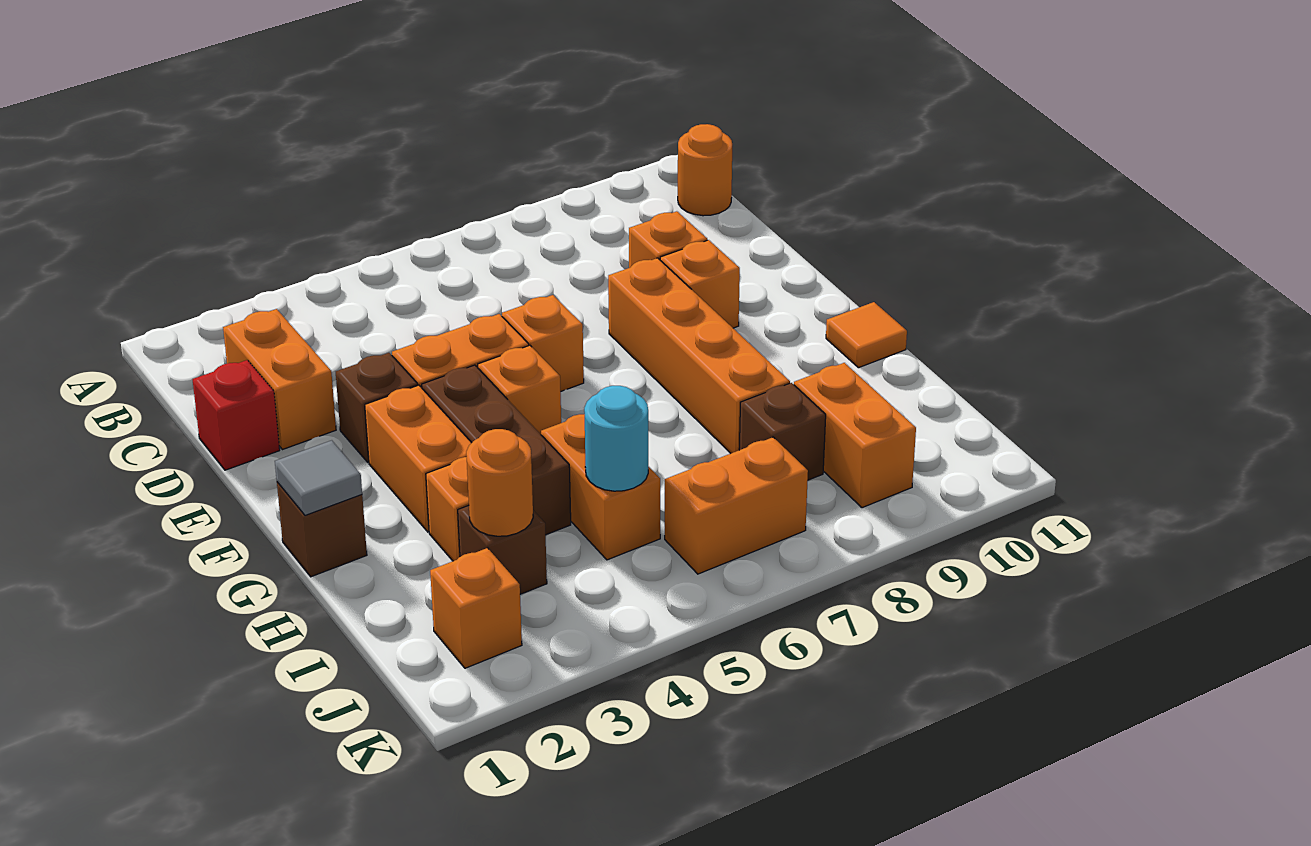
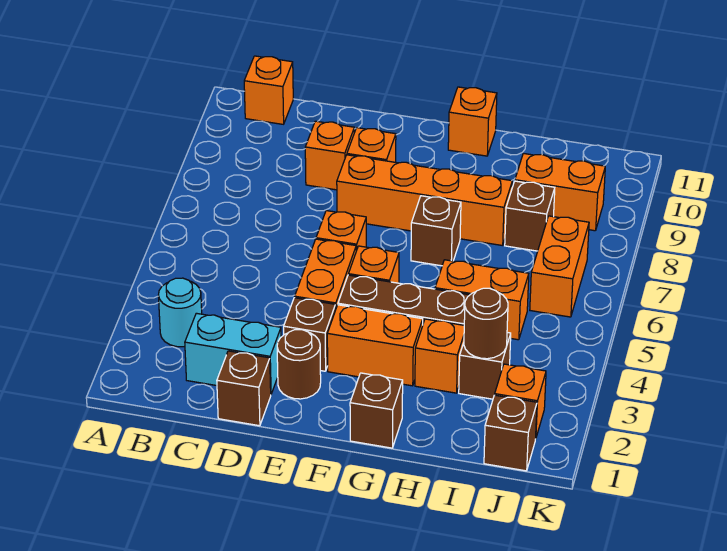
orange 1x1 round brick [678,124,732,216] -> orange 1x1 brick [244,56,293,124]
orange 1x2 brick [223,309,336,450] -> cyan 1x2 brick [185,313,281,394]
red 1x1 brick [192,360,280,470] -> brown 1x1 brick [217,351,271,426]
none -> brown 1x1 round brick [277,330,321,399]
grey 1x1 tile [275,440,362,515] -> none
none -> brown 1x1 brick [411,196,461,266]
orange 1x1 tile [826,302,907,368] -> orange 1x1 brick [448,87,497,156]
orange 1x1 round brick [466,429,533,536] -> brown 1x1 round brick [464,288,508,359]
cyan 1x1 round brick [584,386,648,491] -> cyan 1x1 round brick moved to [158,278,202,347]
none -> brown 1x1 brick [484,395,537,471]

